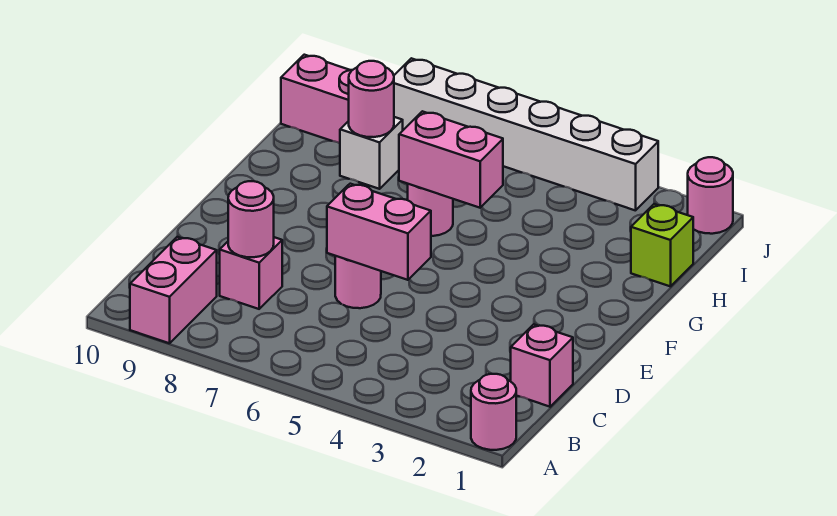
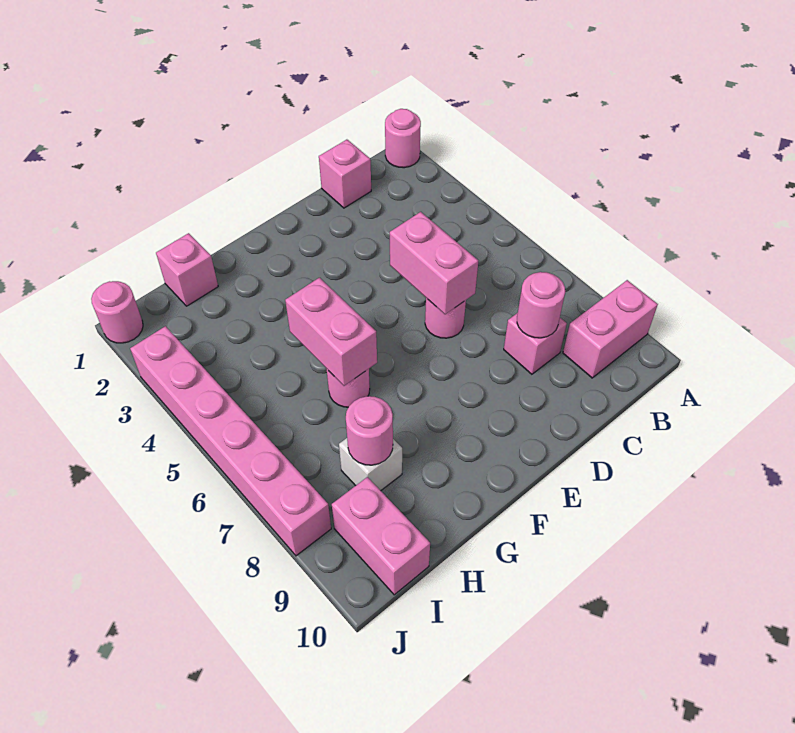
lime 1x1 brick [631,204,693,286] -> pink 1x1 brick [156,233,218,306]
white 1x6 brick [394,58,658,211] -> pink 1x6 brick [130,326,331,556]

